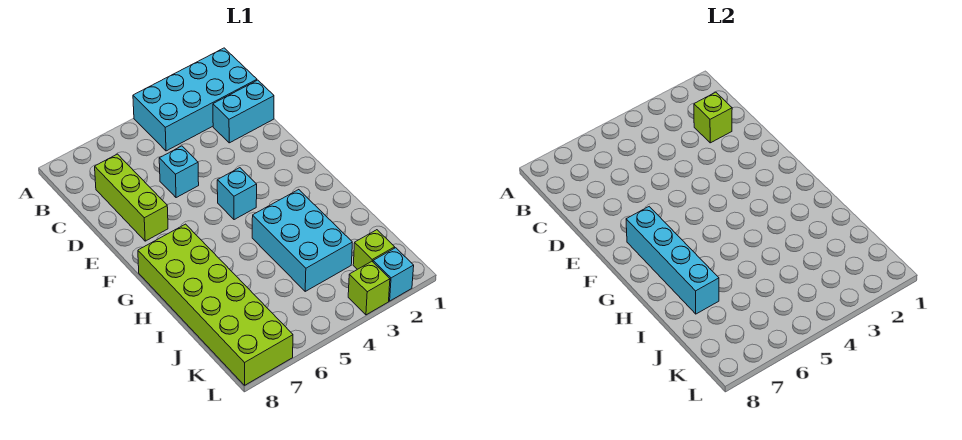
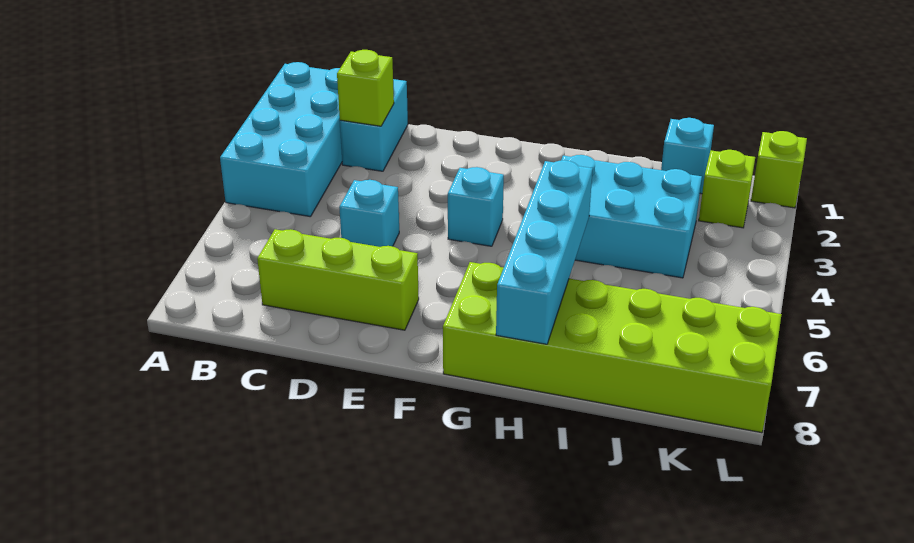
cyan 1x4 brick [626,207,719,314] -> cyan 1x4 brick turned to [496,160,593,344]
cyan 1x1 brick [373,248,414,301] -> cyan 1x1 brick moved to [661,118,714,194]
lime 1x1 brick [348,261,390,315] -> lime 1x1 brick moved to [751,131,807,208]

